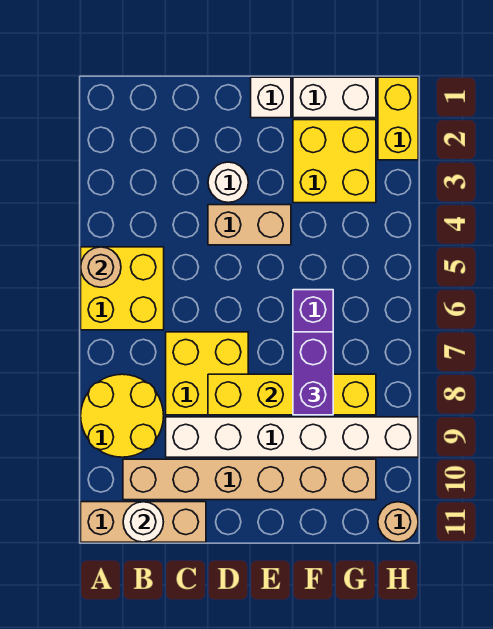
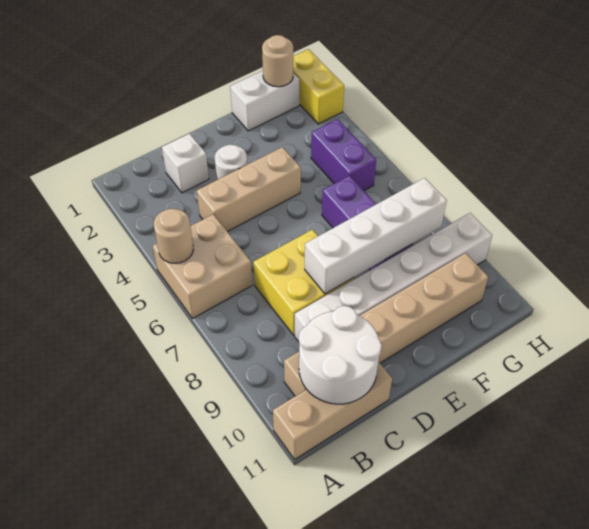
yellow 2x2 brick [81,247,164,330] -> tan 2x2 brick [153,214,252,319]
yellow 2x2 round brick [81,374,164,457] -> none
white 1x1 round brick [123,502,163,542] -> white 2x2 round brick [299,306,382,404]
tan 1x2 brick [208,205,291,245] -> tan 1x3 brick [197,147,301,232]
yellow 1x4 brick [208,374,376,415] -> white 1x4 brick [305,178,447,294]
white 1x1 brick [251,77,291,118] -> white 1x1 brick moved to [162,134,209,193]
yellow 2x2 brick [293,120,376,203] -> none
purple 1x2 brick [293,332,333,415] -> purple 1x2 brick moved to [311,119,376,191]
tan 1x1 round brick [378,502,418,542] -> tan 1x1 round brick moved to [262,35,293,87]

